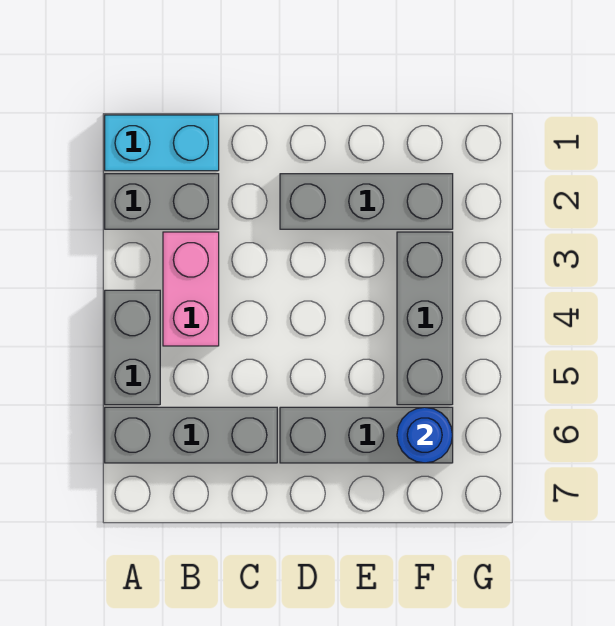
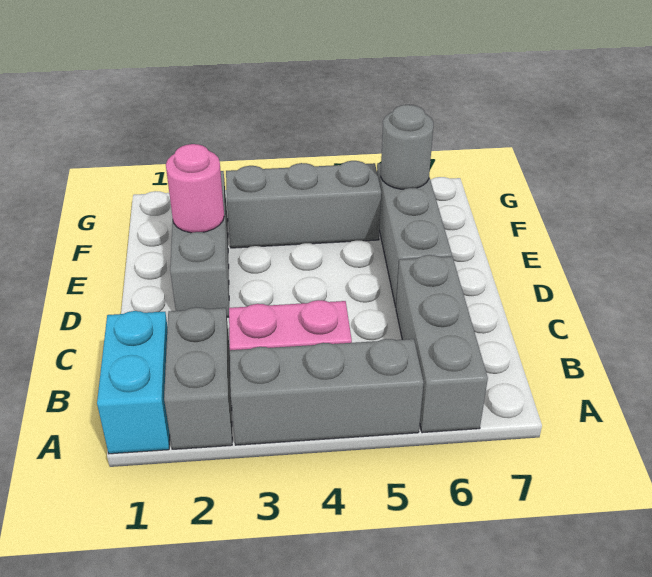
grey 1x2 brick [105,290,160,405] -> grey 1x3 brick [230,339,424,445]
none -> pink 1x1 round brick [166,144,224,233]
blue 1x1 round brick [397,407,453,463] -> grey 1x1 round brick [381,105,433,189]

